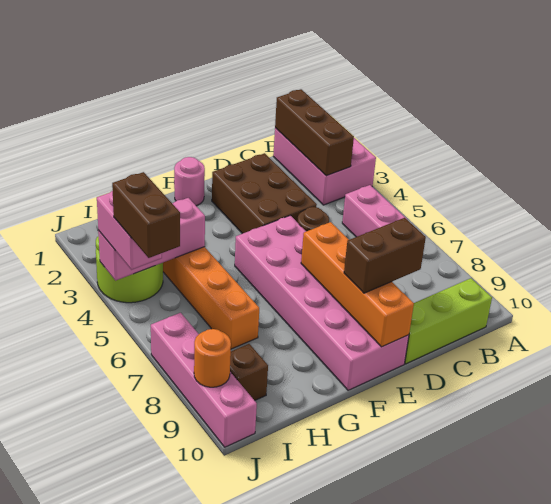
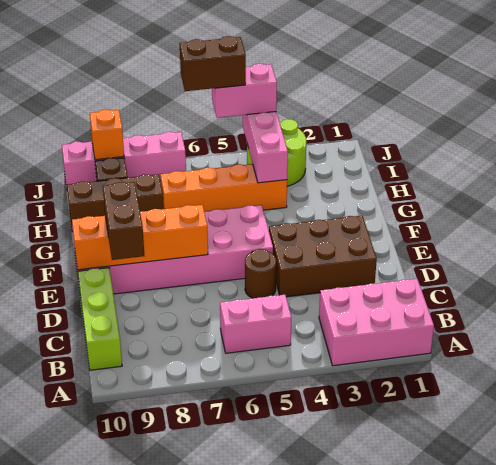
brown 1x3 brick [275,89,354,176] -> brown 1x3 brick moved to [67,174,163,232]
pink 1x1 round brick [174,157,205,206] -> none
orange 1x1 round brick [194,329,231,387] -> orange 1x1 brick [90,109,124,160]

